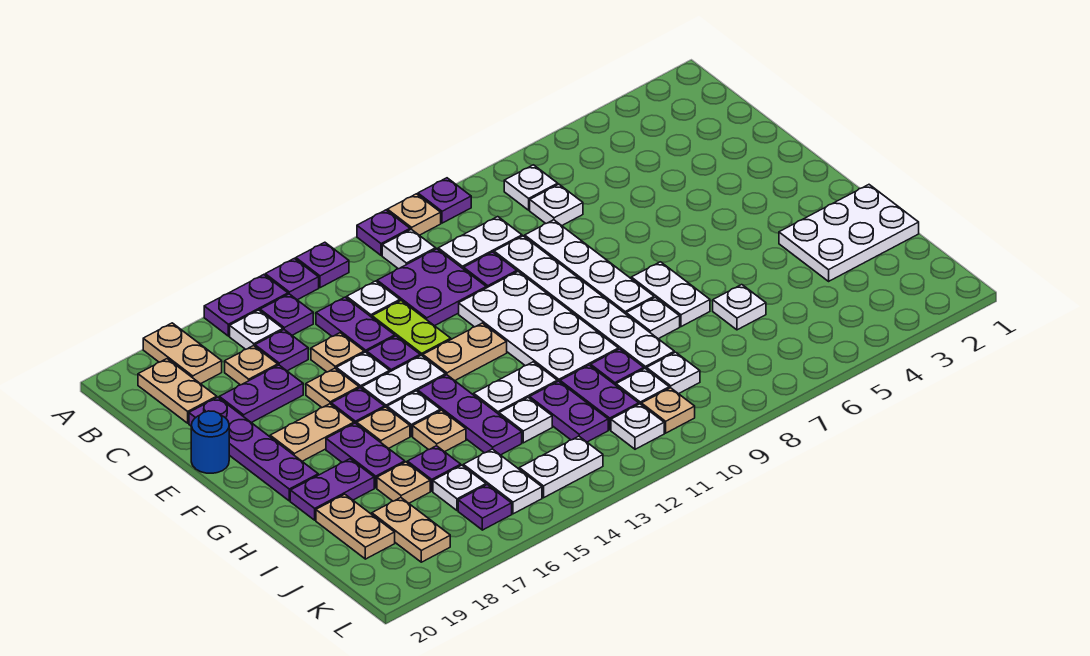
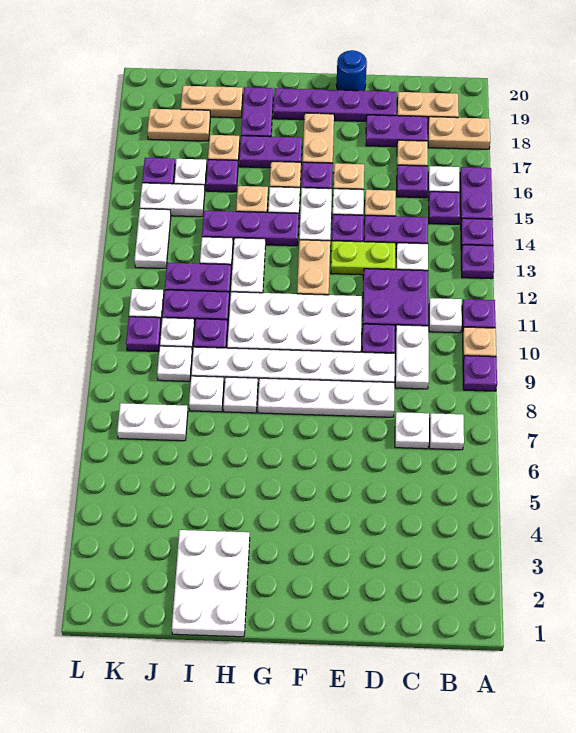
purple 1x2 plate [219,365,303,423] -> purple 1x2 plate turned to [366,115,428,147]
white 1x2 plate [631,262,710,327] -> white 1x2 plate moved to [117,403,188,441]
white 1x1 plate [713,285,766,330] -> white 1x1 plate moved to [189,376,224,412]
tan 1x1 plate [641,388,695,433] -> purple 1x1 plate [126,317,161,352]

